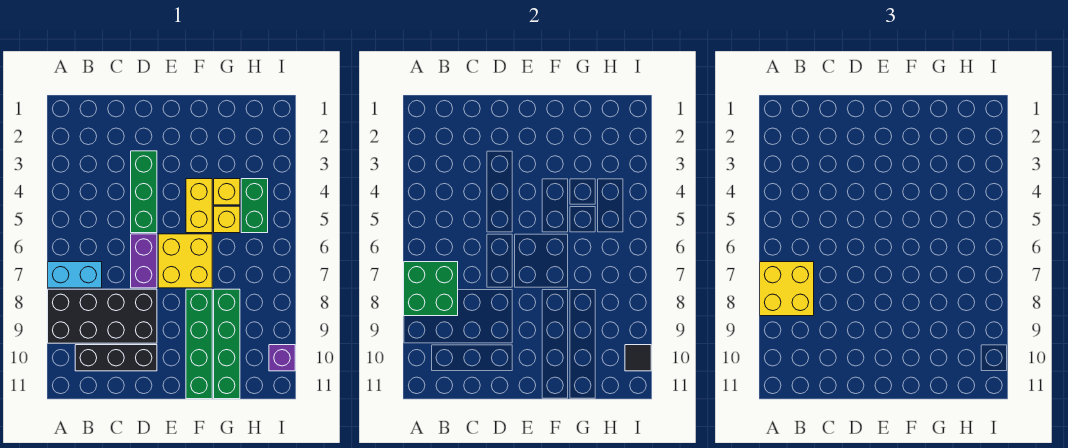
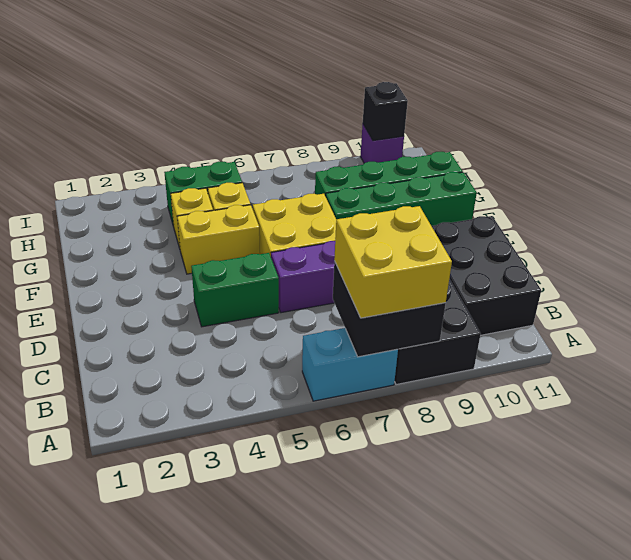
cyan 1x2 brick [48,262,102,288] -> cyan 1x2 brick turned to [302,328,398,401]
green 2x2 brick [404,262,458,316] -> black 2x2 brick [333,261,446,357]
black 1x3 brick [75,345,157,371] -> black 2x3 brick [432,216,541,335]
green 1x3 brick [131,151,157,233] -> green 1x2 brick [191,253,279,327]
black 1x1 tile [625,345,651,371] -> black 1x1 brick [363,82,408,141]

